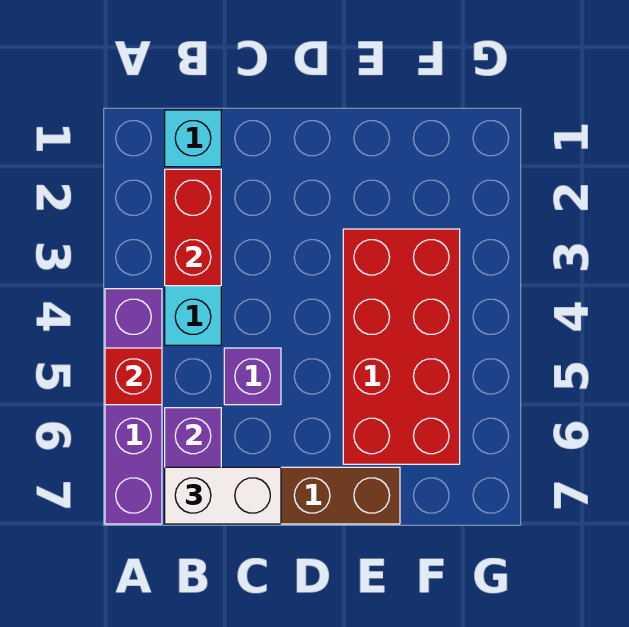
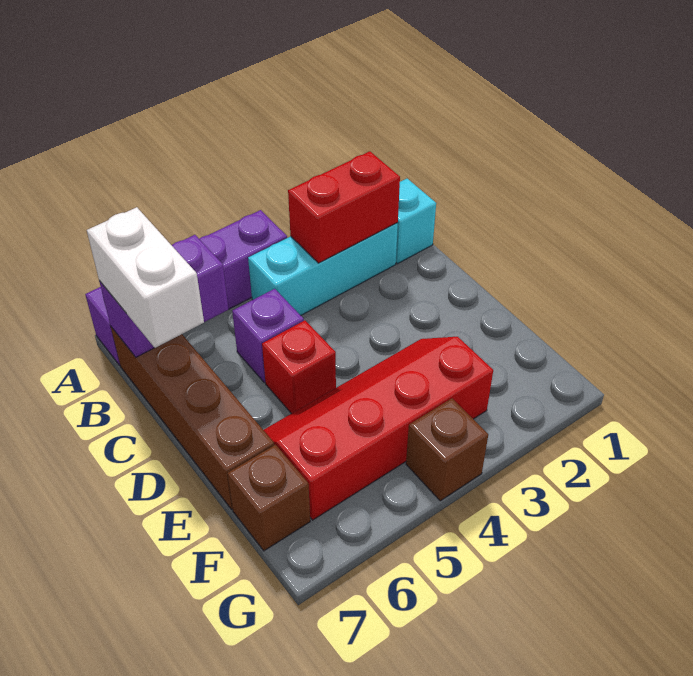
red 1x1 brick [105,348,162,405] -> red 1x1 brick moved to [262,320,336,414]
red 2x4 brick [343,229,460,464] -> red 2x4 slope [264,337,493,520]
none -> brown 1x1 brick [227,445,310,551]
none -> brown 1x1 brick [406,398,488,501]

